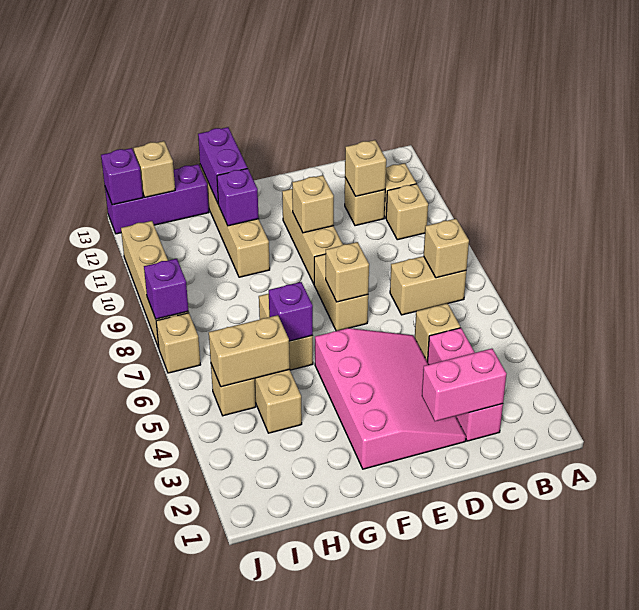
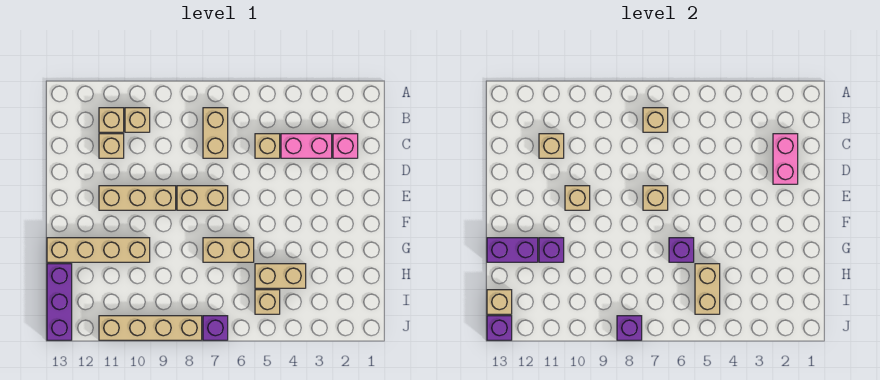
pink 3x4 slope [315,328,466,469] -> none
tan 1x1 brick [156,313,200,373] -> purple 1x1 brick [203,316,228,340]

